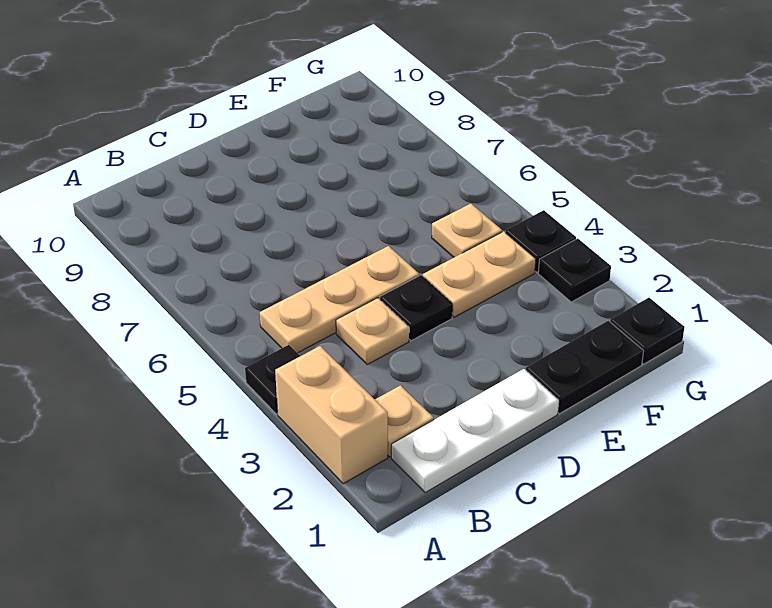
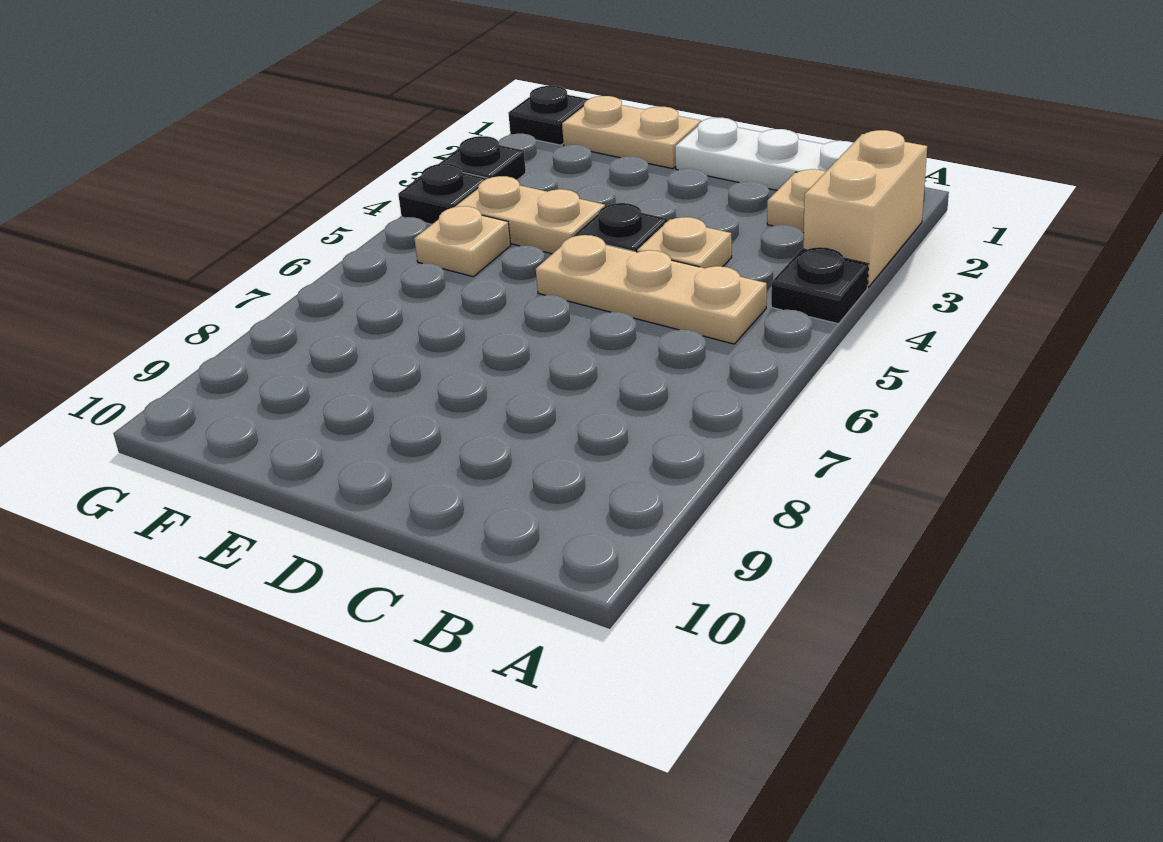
black 1x2 plate [526,321,644,414] -> tan 1x2 plate [562,96,701,169]

